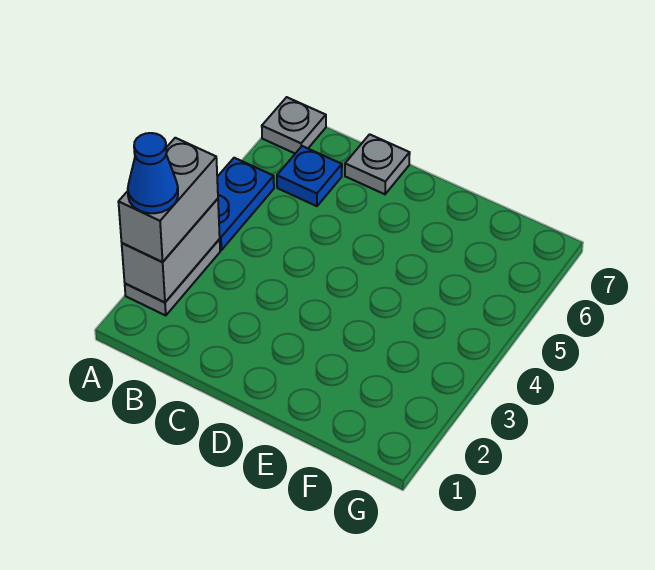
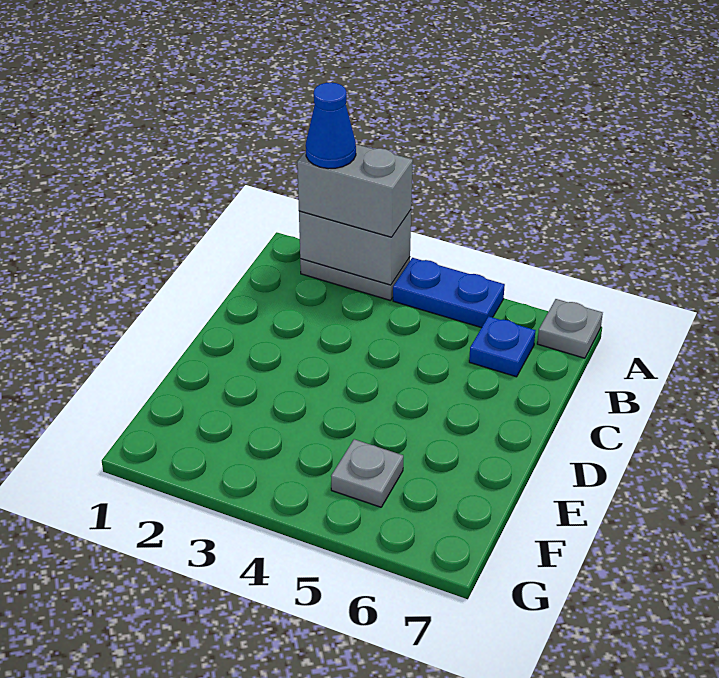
grey 1x1 plate [345,134,410,194] -> grey 1x1 plate moved to [331,439,403,507]

